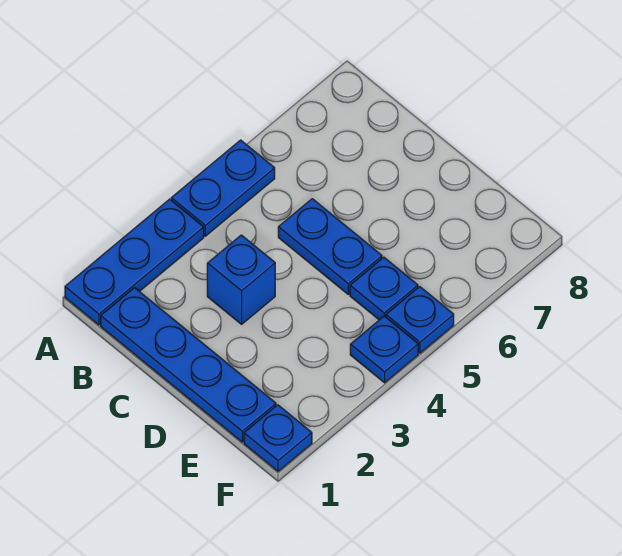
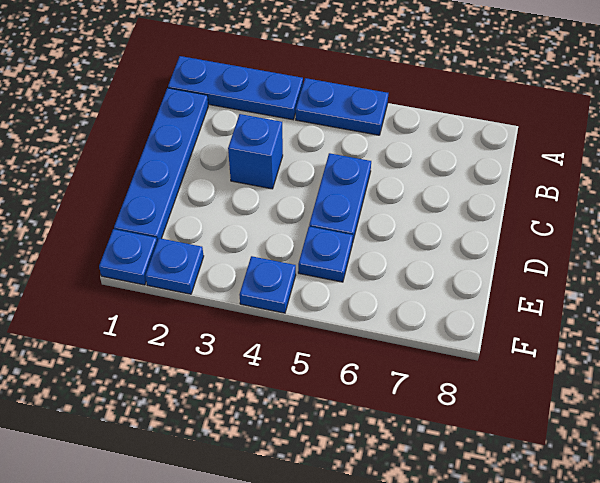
blue 1x1 plate [386,287,454,353] -> blue 1x1 plate moved to [145,238,204,294]

